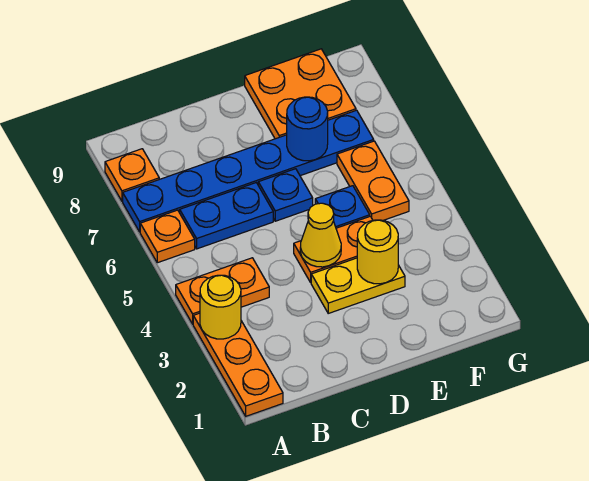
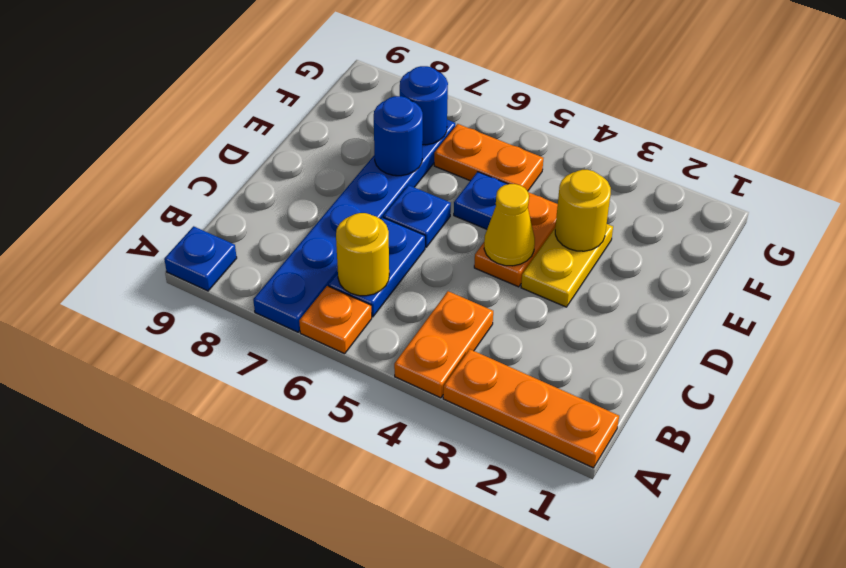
yellow 1x1 round brick [200,275,241,339] -> yellow 1x1 round brick moved to [336,213,389,296]
orange 1x1 plate [105,149,159,201] -> none
none -> blue 1x1 plate [164,226,237,291]
orange 2x2 plate [245,49,356,139] -> none
none -> blue 1x1 round brick [400,66,448,145]

